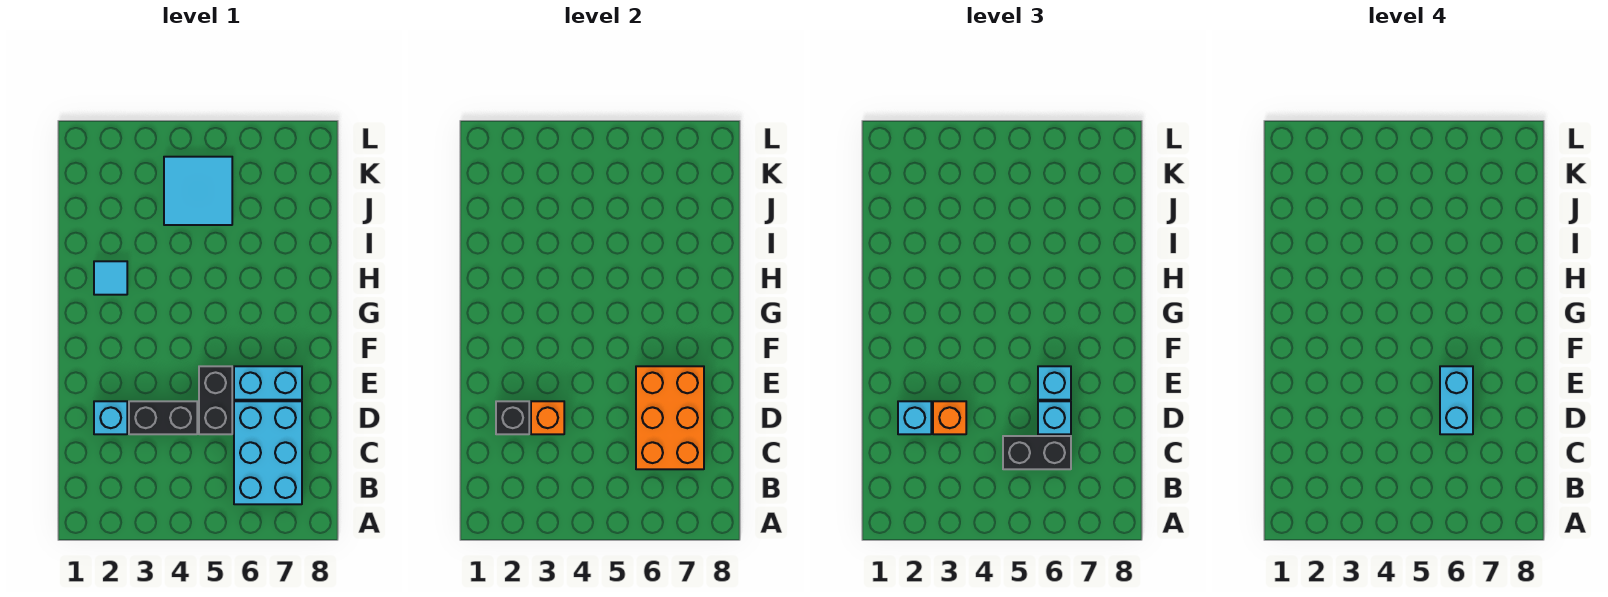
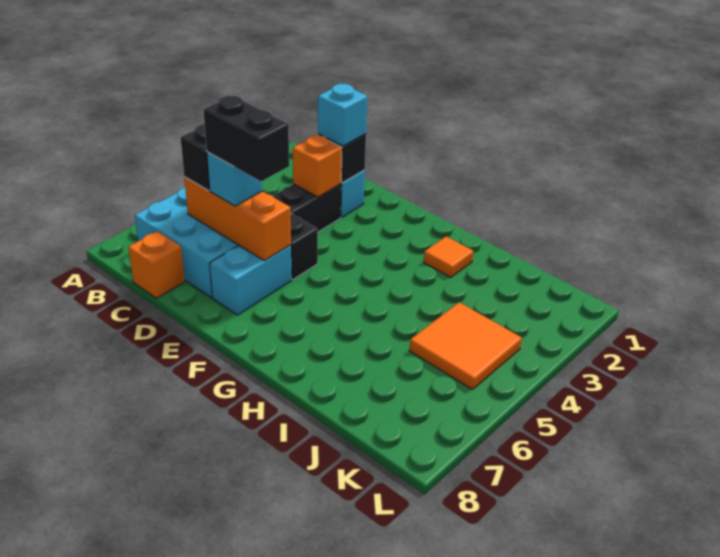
orange 2x3 brick [636,366,704,469] -> orange 1x3 brick [184,177,291,261]
orange 1x1 brick [933,401,966,434] -> orange 1x1 brick moved to [128,231,185,298]
cyan 1x2 brick [1440,366,1473,434] -> black 1x2 brick [203,96,289,181]
cyan 1x1 brick [1038,366,1071,400] -> none
cyan 1x1 tile [94,261,127,295] -> orange 1x1 tile [424,236,473,277]
cyan 2x2 tile [164,157,232,225] -> orange 2x2 tile [409,302,522,389]

